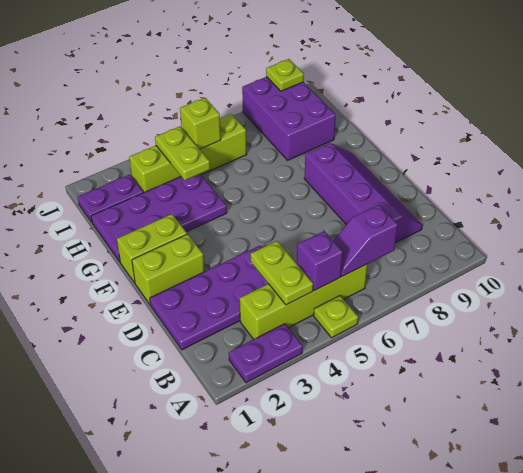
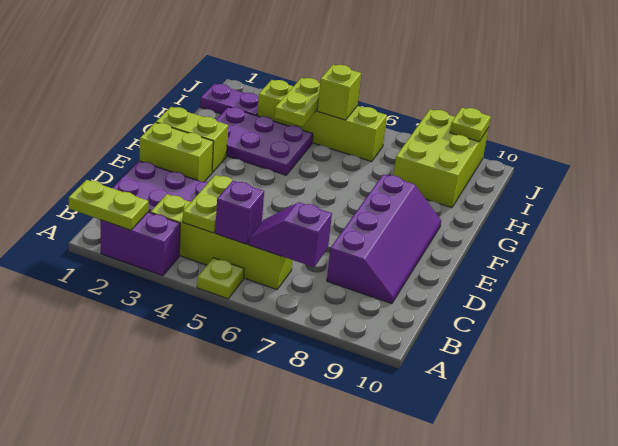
none -> lime 1x2 plate [69,180,148,230]
purple 1x2 plate [229,324,303,383] -> purple 1x2 brick [101,212,180,276]
purple 2x4 plate [91,174,227,262] -> purple 2x3 plate [216,107,313,175]
purple 2x3 brick [242,77,336,160] -> lime 2x3 brick [393,109,489,208]

